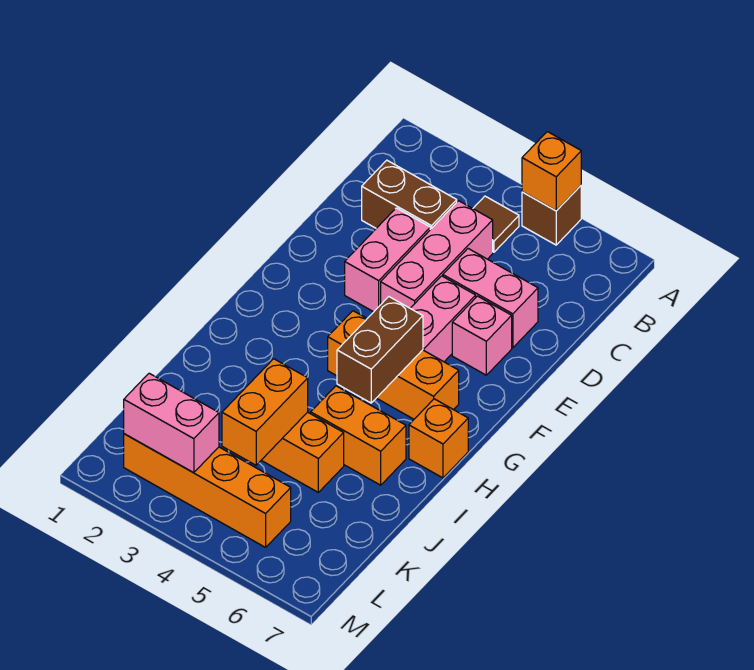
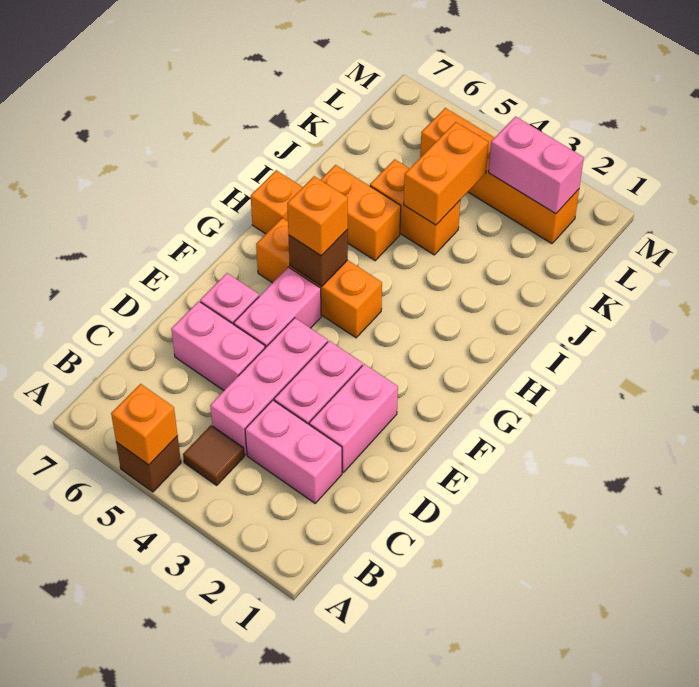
brown 1x2 brick [362,160,457,230] -> pink 1x2 brick [245,400,342,503]
none -> pink 1x2 brick [309,364,398,472]
brown 1x2 brick [337,297,423,403] -> brown 1x1 brick [288,230,348,286]
none -> orange 1x1 brick [287,176,348,256]

